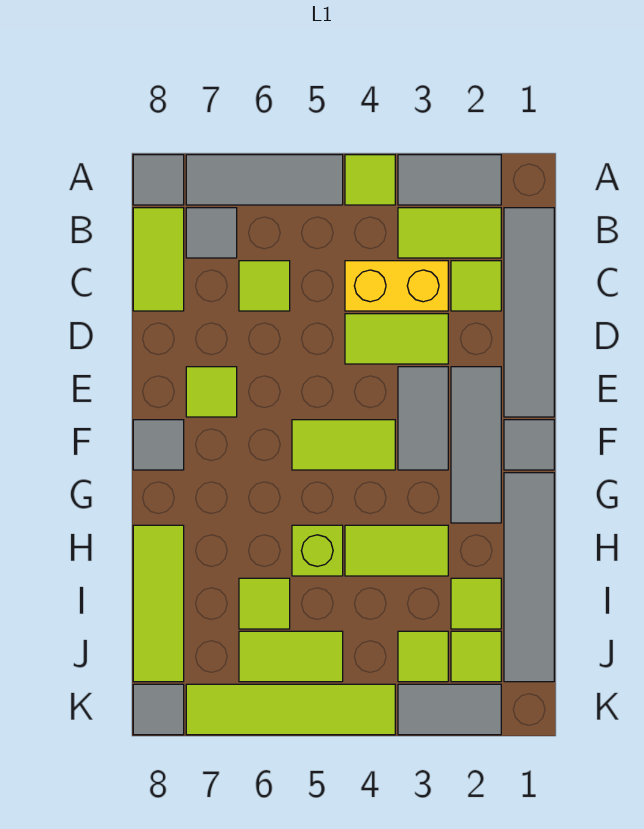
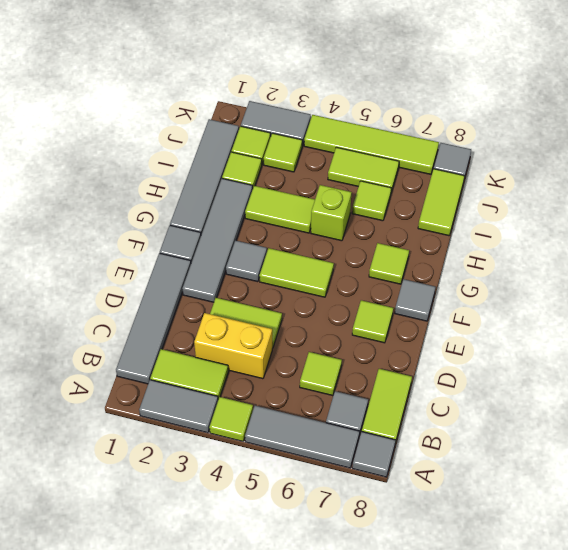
lime 1x1 tile [451,261,501,311] -> lime 1x1 tile moved to [369,243,409,284]
grey 1x3 tile [451,367,501,523] -> grey 1x4 tile [182,179,253,302]
grey 1x2 tile [398,367,448,470] -> grey 1x1 tile [226,240,267,282]
lime 1x3 tile [133,525,184,682] -> lime 1x2 tile [418,169,464,236]

